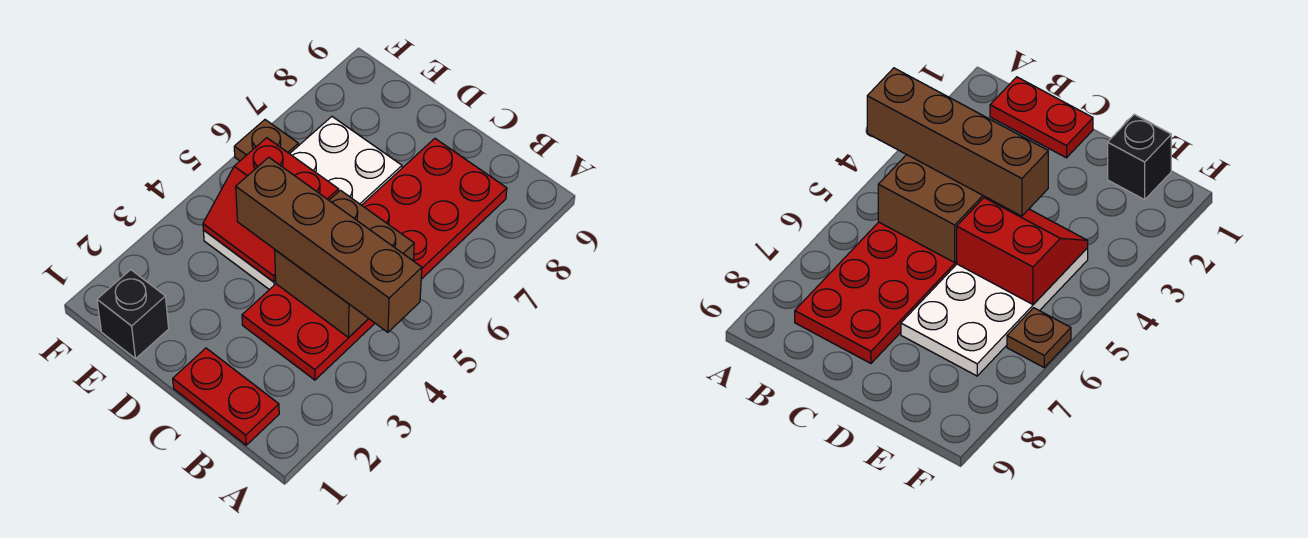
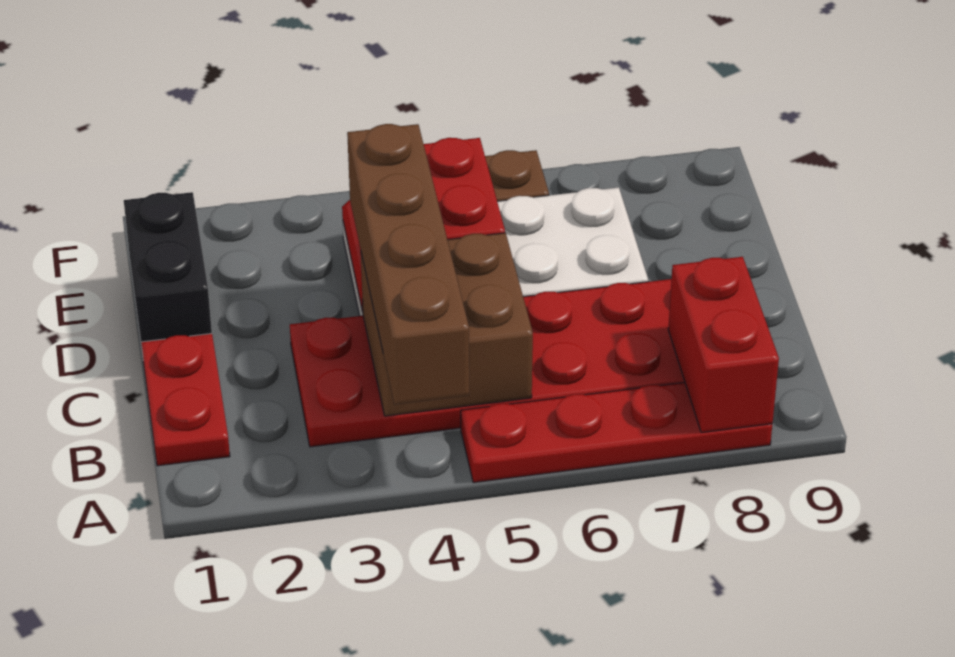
none -> red 1x4 plate [461,383,772,483]
none -> red 1x2 brick [668,257,779,433]
black 1x1 brick [97,270,169,359] -> black 1x2 brick [124,192,212,355]

